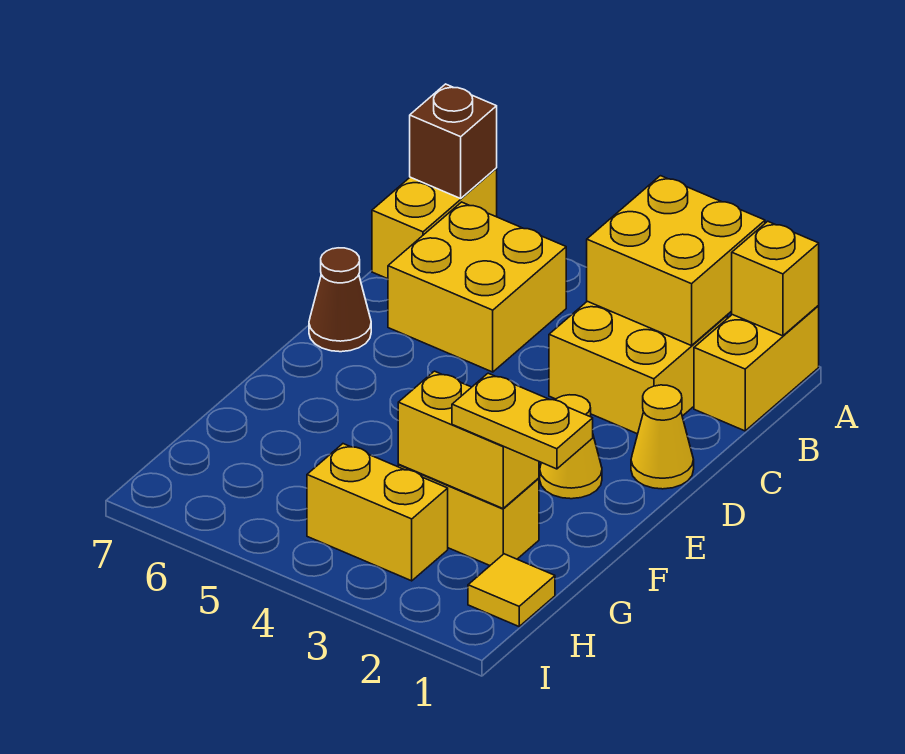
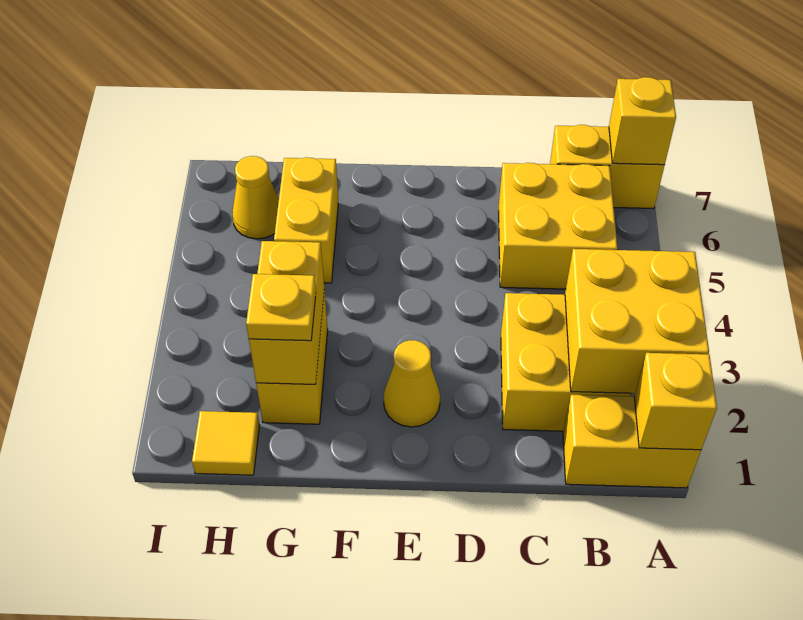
brown 1x1 brick [410,84,497,198] -> yellow 1x1 brick [609,77,676,165]
yellow 1x1 cone [631,385,694,489] -> yellow 1x1 cone moved to [232,156,279,239]
brown 1x1 cone [309,248,371,352] -> none
yellow 1x2 plate [452,373,593,469] -> yellow 1x1 plate [246,274,316,341]
yellow 1x2 brick [307,444,448,581] -> yellow 1x2 brick moved to [274,157,338,283]

